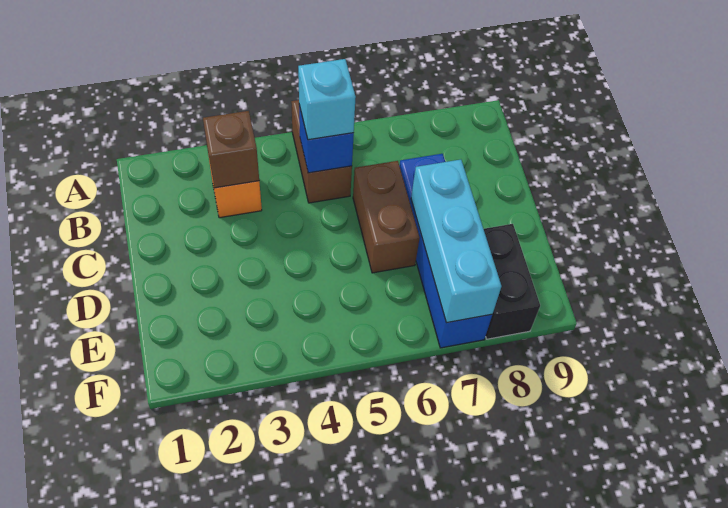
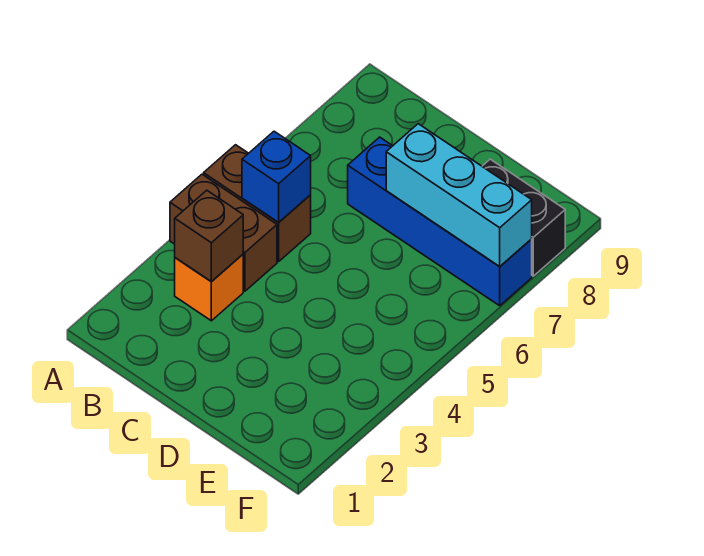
cyan 1x1 brick [298,59,356,140] -> none
brown 1x2 brick [353,161,420,273] -> brown 1x2 brick moved to [170,174,277,291]

